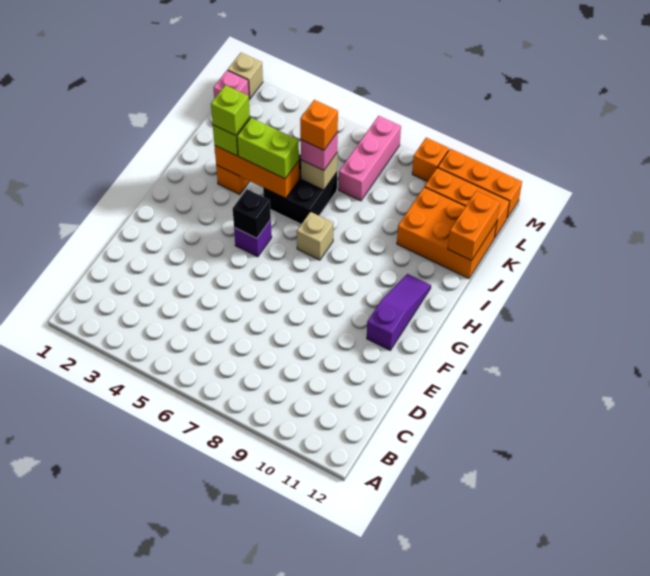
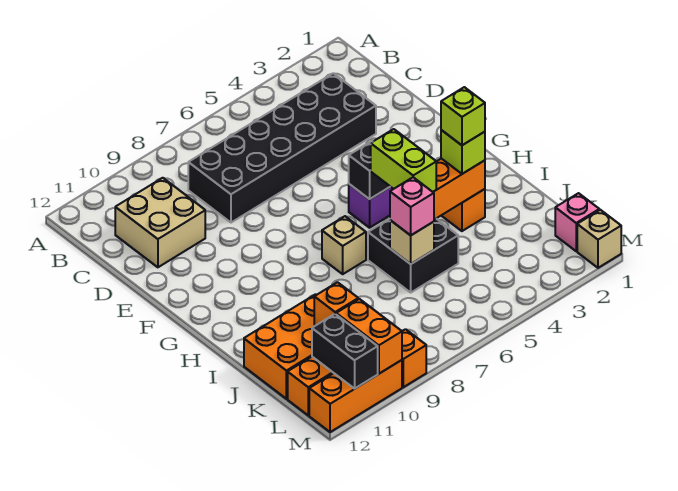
none -> black 2x6 brick [188,73,376,223]
none -> tan 2x2 brick [115,178,205,267]
purple 1x3 slope [367,274,431,350] -> none
lime 1x2 brick [237,118,299,179] -> lime 1x2 brick turned to [371,129,436,192]
orange 1x1 brick [300,100,338,150] -> orange 1x1 brick moved to [314,282,358,326]
orange 1x2 brick [448,191,500,260] -> orange 1x2 brick moved to [336,299,402,374]
pink 1x3 brick [339,116,401,201] -> none
none -> black 1x2 brick [312,314,378,389]

